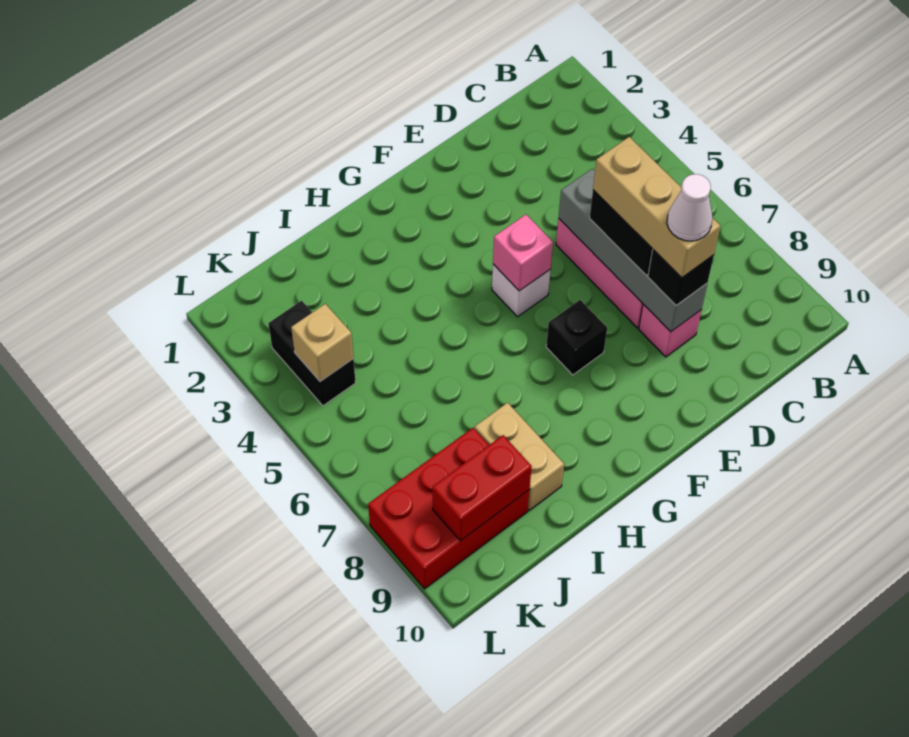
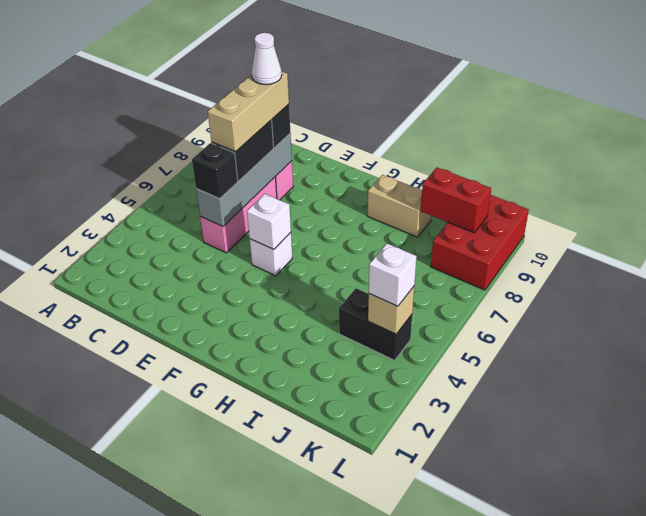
pink 1x1 brick [493,215,553,291] -> white 1x1 brick [247,194,291,250]
black 1x1 brick [546,300,607,375] -> black 1x1 brick moved to [192,143,238,199]
tan 1x2 brick [475,403,564,510] -> tan 1x2 brick turned to [367,175,431,237]
red 2x3 brick [368,428,529,589] -> red 2x3 brick turned to [431,195,529,290]
black 1x2 brick [268,301,356,406] -> black 1x2 brick turned to [339,288,412,361]
none -> white 1x1 brick [369,244,417,306]

